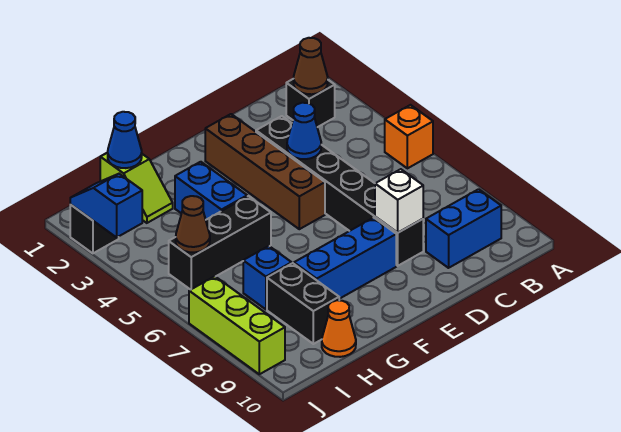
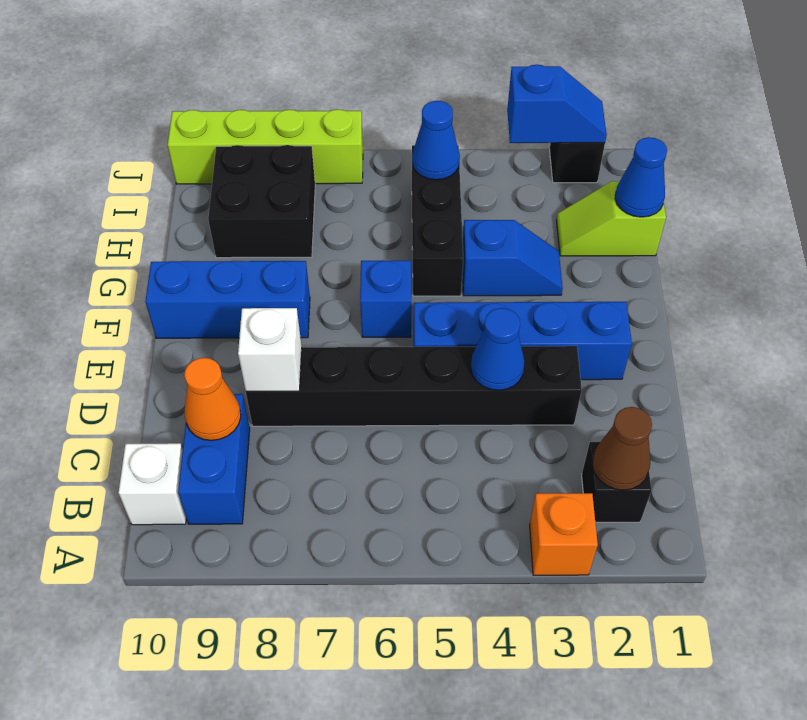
orange 1x1 brick [385,105,433,168] -> orange 1x1 brick moved to [530,493,598,575]
none -> white 1x1 brick [118,443,186,525]
brown 1x4 brick [205,114,325,229] -> blue 1x4 brick [414,302,632,380]
blue 1x3 brick [294,218,396,299] -> blue 1x3 brick turned to [145,261,310,338]
blue 1x2 brick [175,162,247,220] -> blue 1x2 slope [462,220,563,296]
blue 1x1 brick [243,246,292,309] -> blue 1x1 brick moved to [360,260,411,337]
black 1x2 brick [267,263,339,344] -> black 2x2 brick [208,145,315,258]
orange 1x1 cone [322,300,356,357] -> orange 1x1 cone moved to [184,358,241,441]
brown 1x1 cone [176,196,210,252] -> blue 1x1 cone [412,101,460,180]
lime 1x3 brick [189,276,285,374] -> lime 1x4 brick [168,109,363,184]

